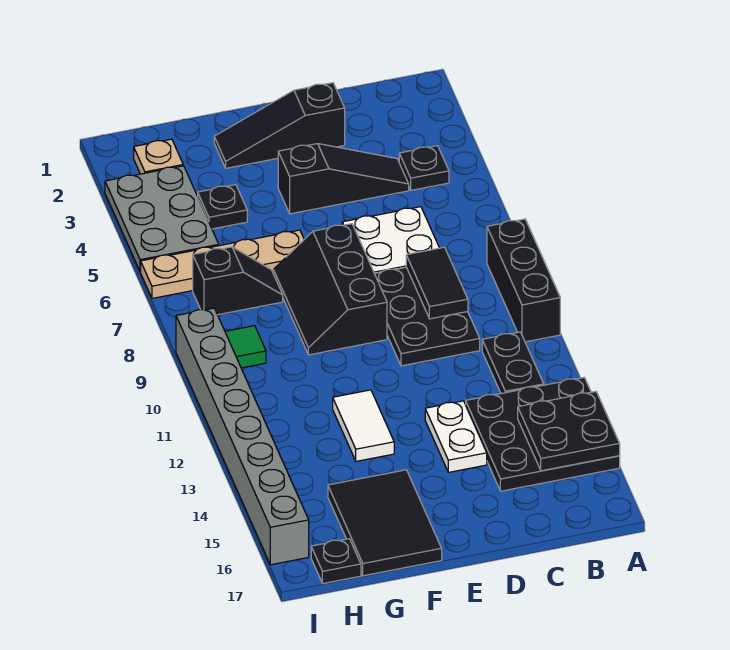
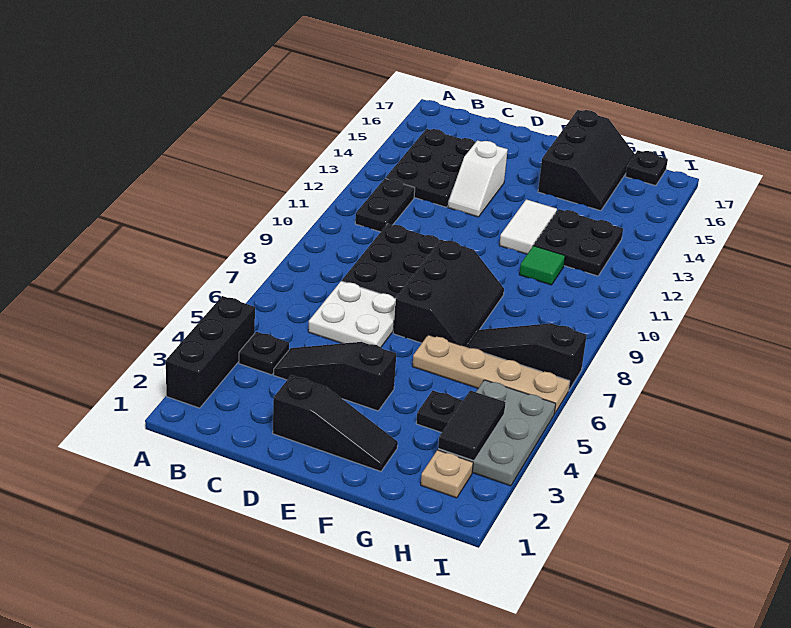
black 1x3 brick [487,219,560,342] -> black 1x3 brick moved to [166,296,255,408]
black 3x3 plate [466,378,620,491] -> black 2x3 plate [385,129,476,207]
black 2x2 plate [518,392,620,471] -> black 2x2 plate moved to [534,209,623,276]
black 1x2 tile [406,247,468,319] -> black 1x2 tile moved to [438,391,506,461]
white 1x2 plate [425,401,487,472] -> white 1x2 slope [448,140,508,217]
black 2x3 tile [328,470,442,576] -> black 2x3 slope [538,110,635,211]
black 1x2 slope [193,247,283,315] -> black 1x3 slope [466,323,587,391]
green 1x1 tile [225,326,266,368] -> green 1x1 tile moved to [519,246,565,285]
grey 1x8 brick [176,308,309,565] -> none

